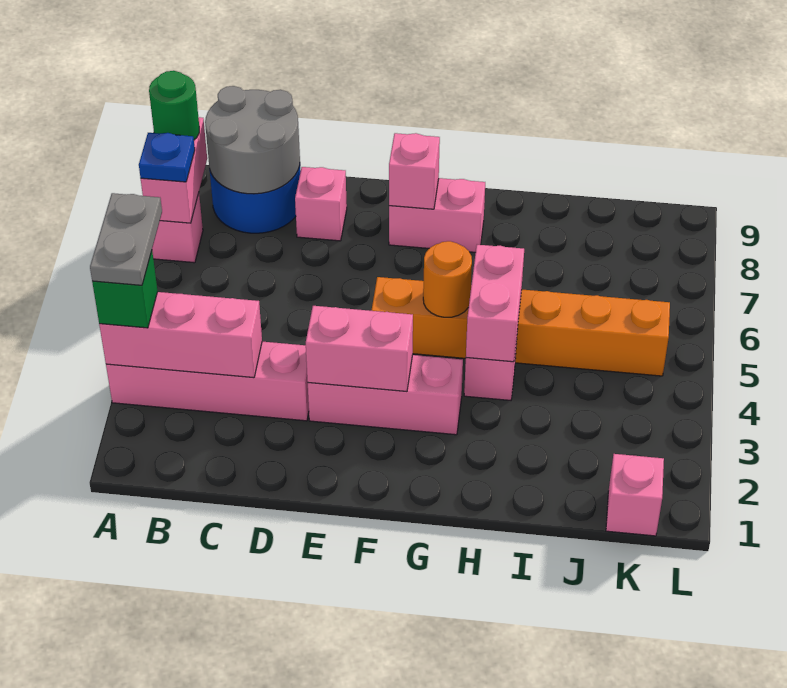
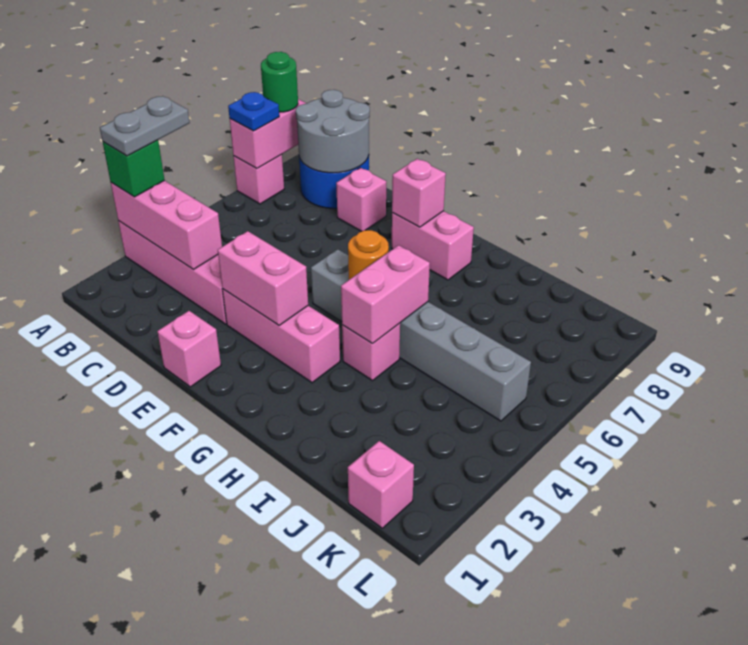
none -> pink 1x1 brick [157,311,221,387]
orange 1x6 brick [371,277,670,376] -> grey 1x6 brick [311,249,531,421]

